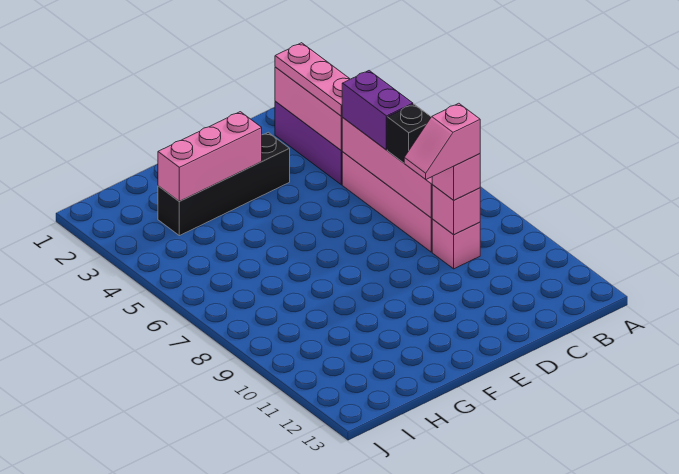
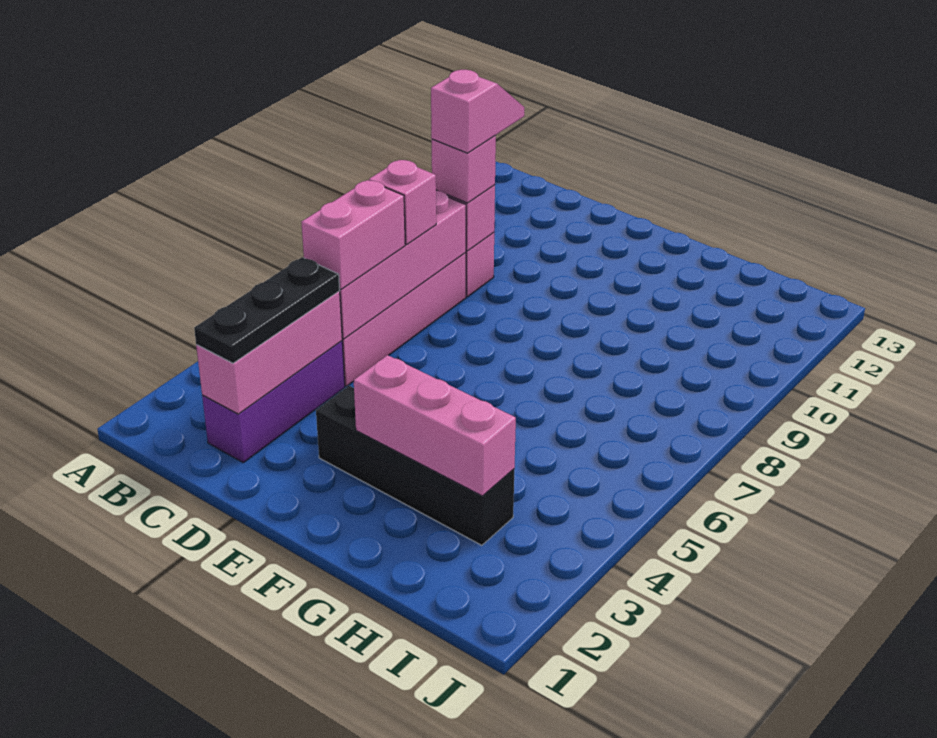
pink 1x3 plate [275,43,350,116] -> black 1x3 plate [194,257,340,363]
purple 1x2 brick [342,71,413,150] -> pink 1x2 brick [301,180,405,289]
black 1x1 brick [387,104,431,163] -> pink 1x1 brick [369,160,436,245]
pink 1x2 slope [404,103,480,179] -> pink 1x2 slope turned to [431,70,524,153]

